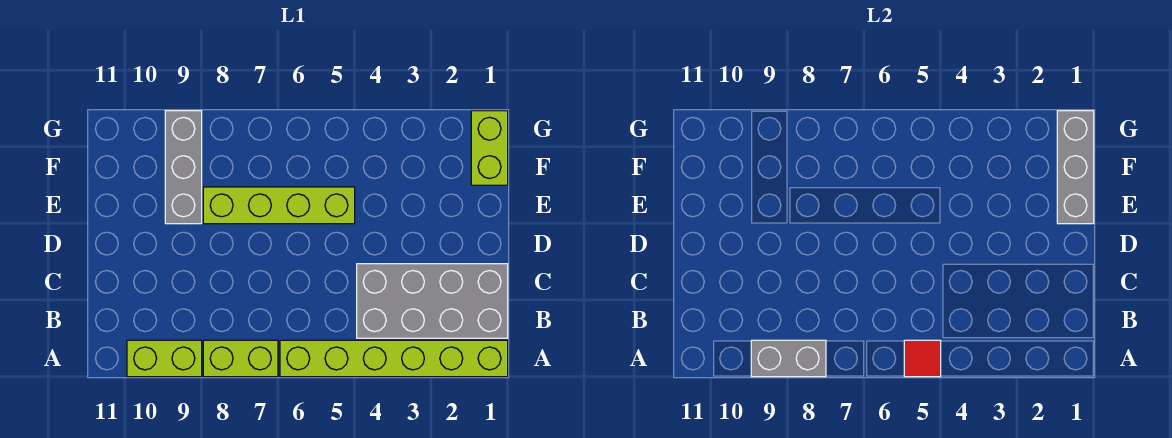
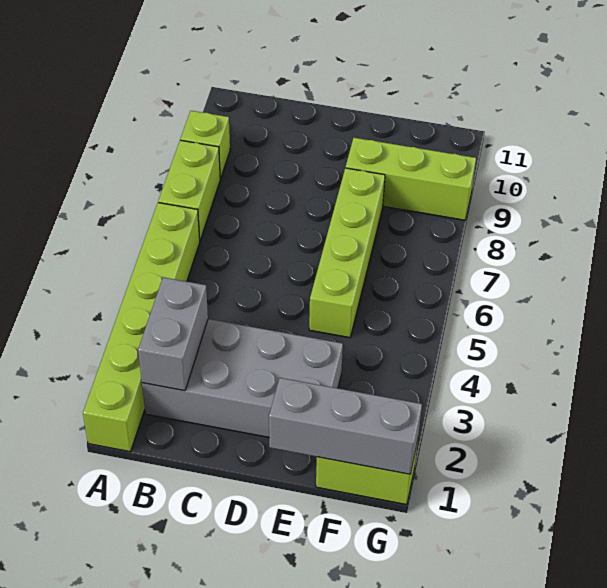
red 1x1 tile [904,340,941,377] -> none
grey 1x2 brick [751,340,826,377] -> grey 1x2 brick moved to [138,277,208,391]
lime 1x2 brick [127,340,202,377] -> lime 1x1 brick [180,111,230,178]
grey 2x4 brick [357,264,508,338] -> grey 2x4 brick turned to [142,319,343,437]
grey 1x3 brick [165,111,202,224] -> lime 1x3 brick [346,138,476,220]

